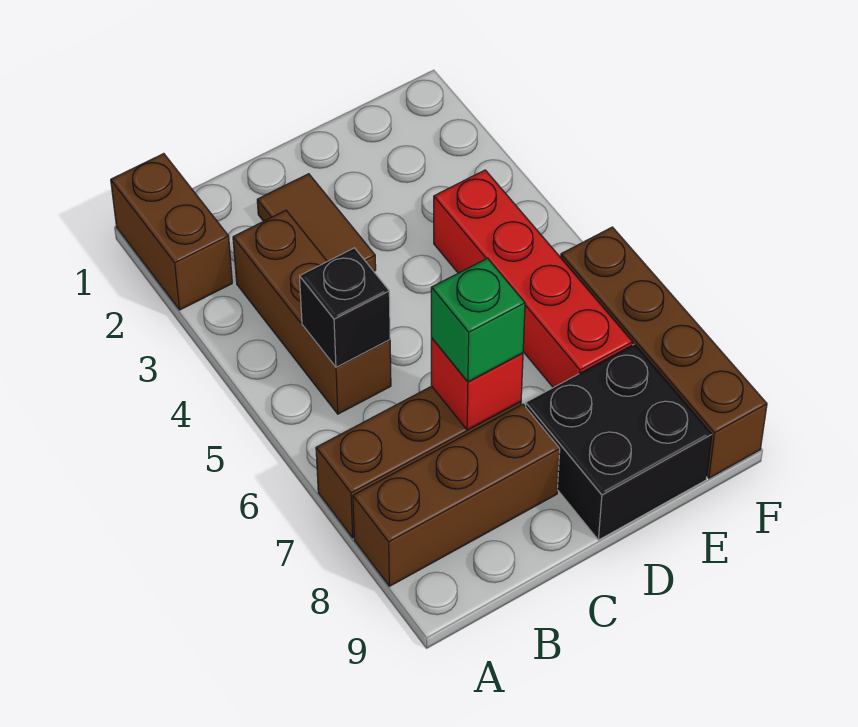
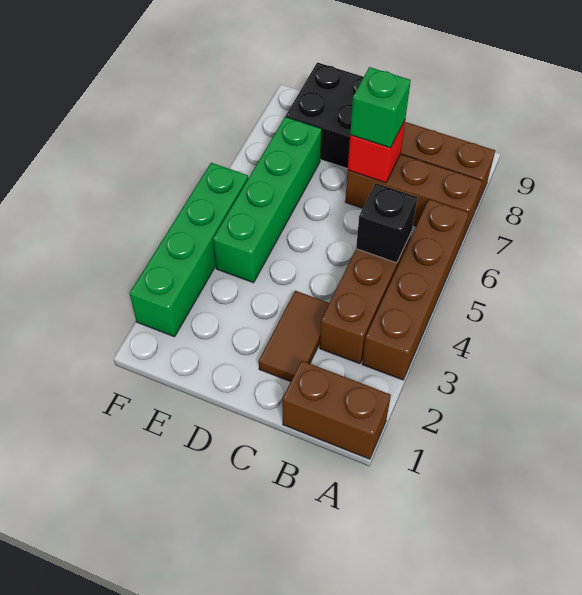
brown 1x2 brick [111,154,232,310] -> brown 1x2 brick turned to [282,361,391,459]
red 1x4 brick [434,170,633,388] -> green 1x4 brick [213,117,322,283]
none -> green 1x4 brick [130,163,248,337]
brown 1x4 brick [561,227,767,478] -> brown 1x4 brick moved to [362,199,469,380]

